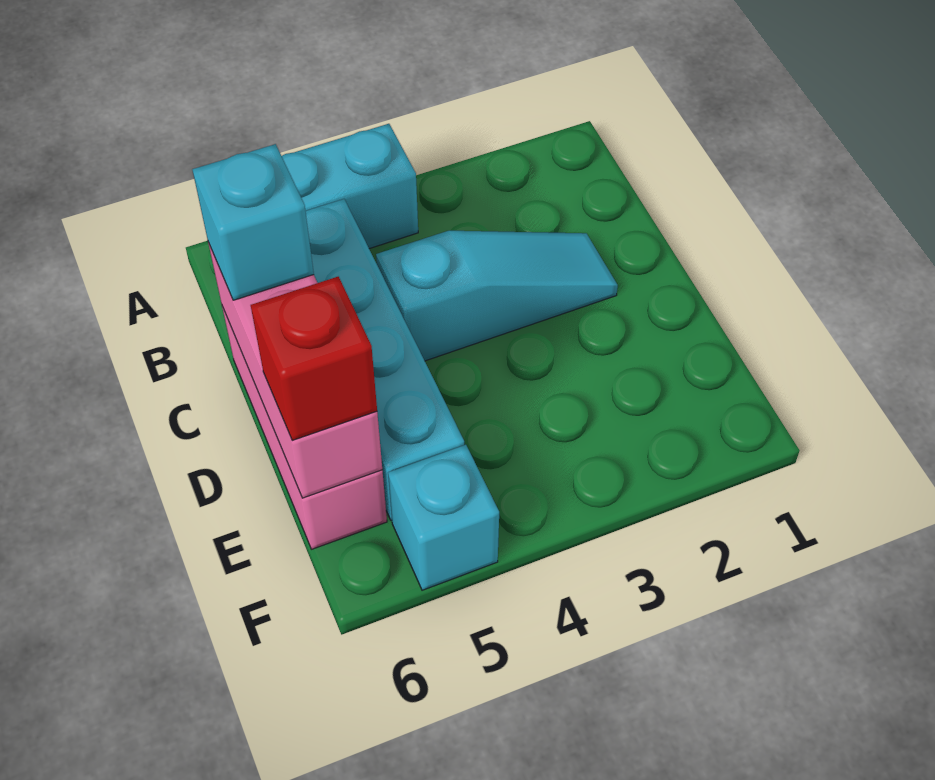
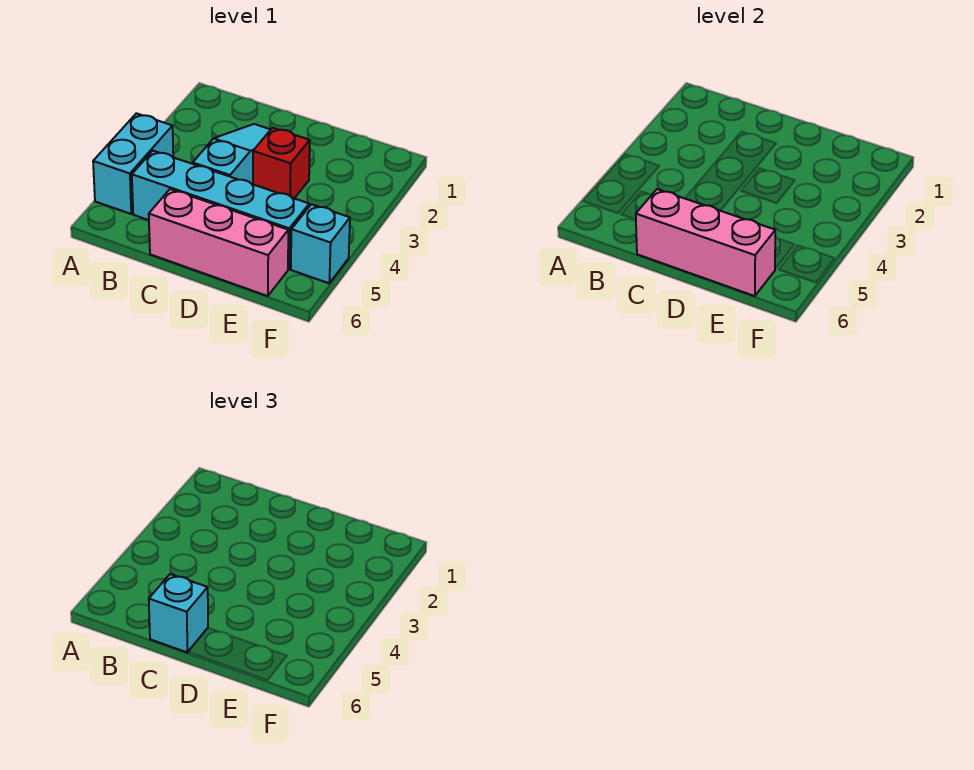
red 1x1 brick [251,277,377,440] -> red 1x1 brick moved to [253,128,310,198]

